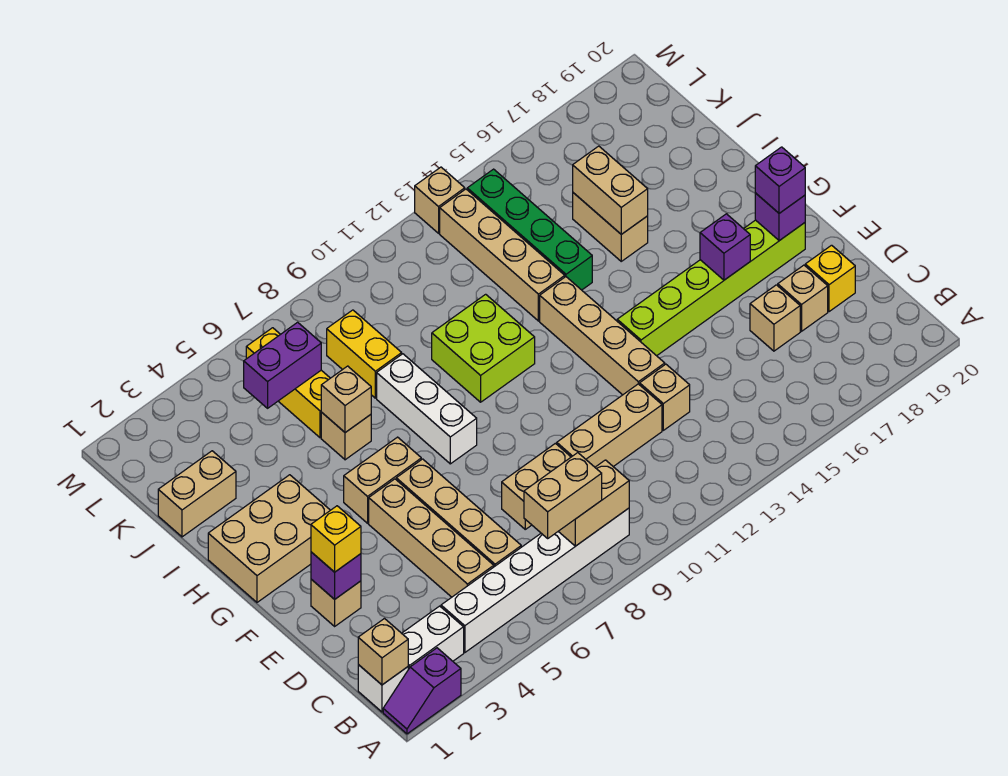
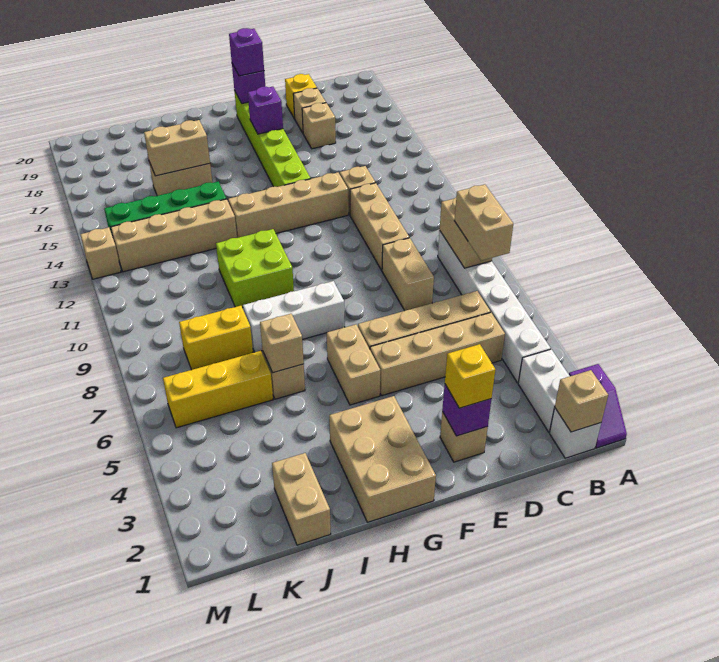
purple 1x2 brick [244,322,321,408] -> none

